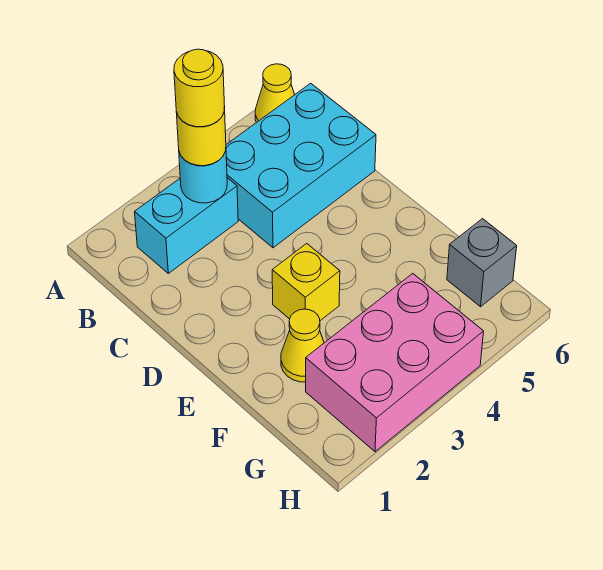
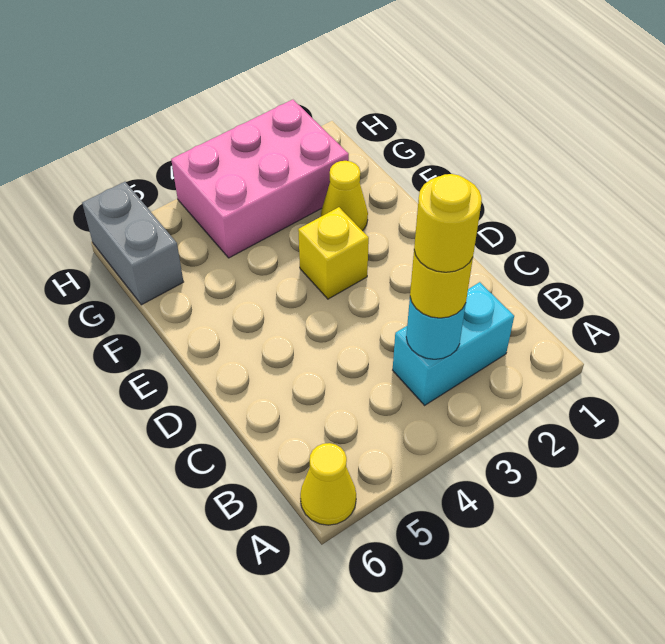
cyan 2x3 brick [226,83,376,248] -> none
grey 1x1 brick [447,219,517,307] -> grey 1x2 brick [82,182,183,305]

